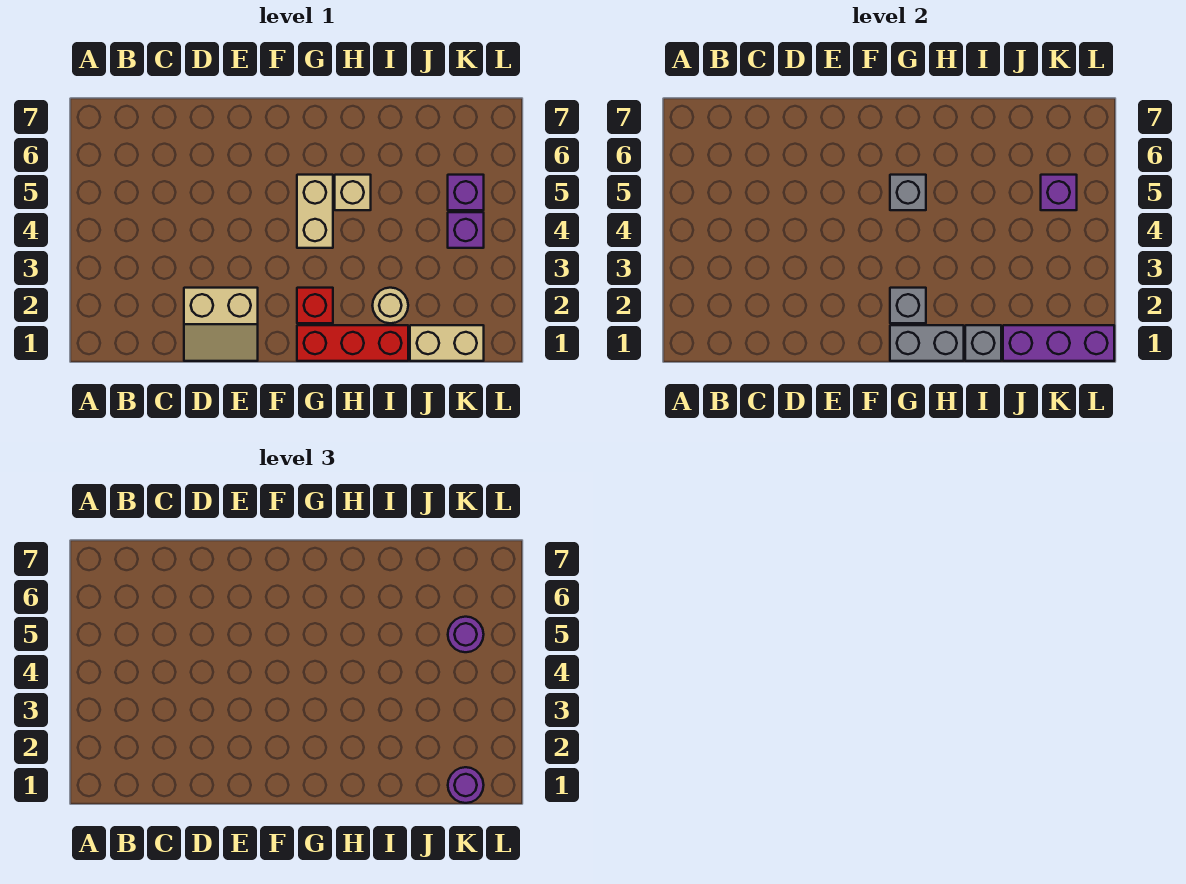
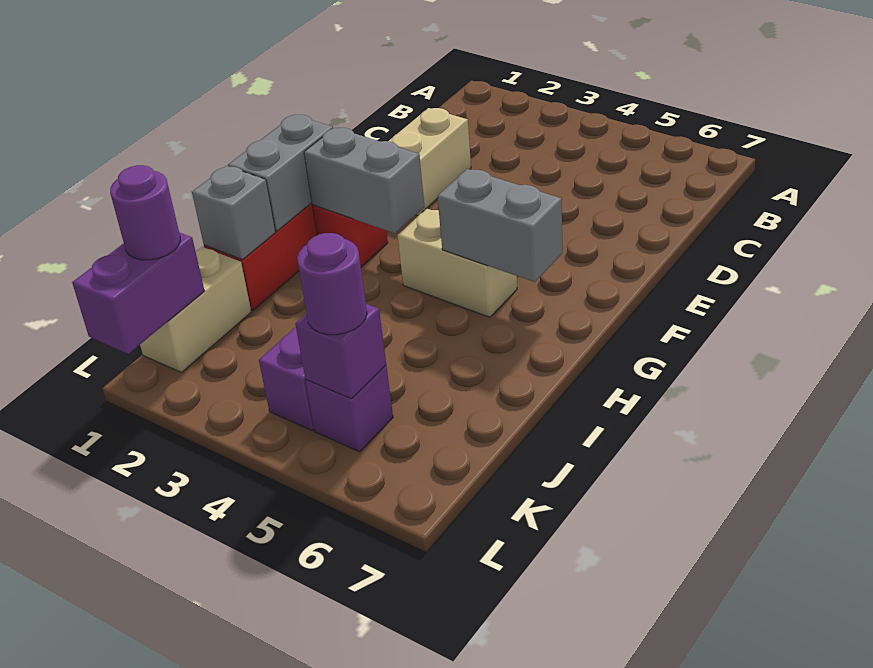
grey 1x1 brick [890,288,926,323] -> grey 1x2 brick [304,128,425,233]
grey 1x1 brick [890,175,926,210] -> grey 1x2 brick [437,169,563,282]
tan 1x1 brick [335,175,371,210] -> none
tan 1x1 round brick [372,288,408,323] -> none
purple 1x3 brick [1003,325,1114,361] -> purple 1x2 brick [72,232,204,354]

